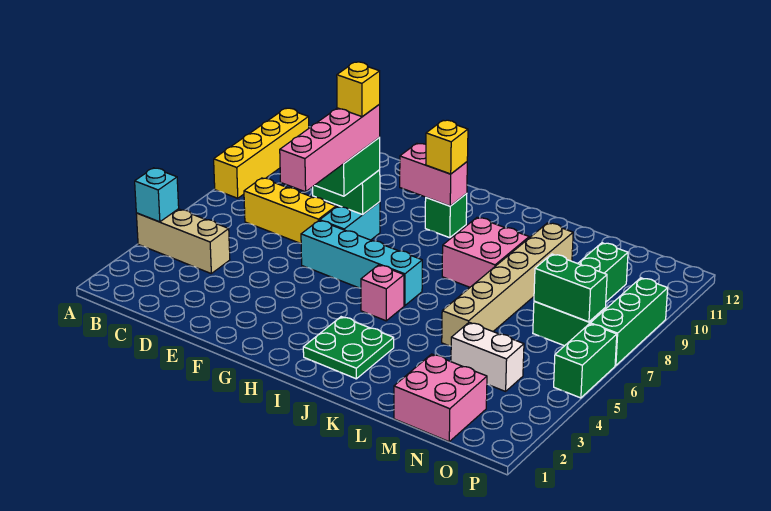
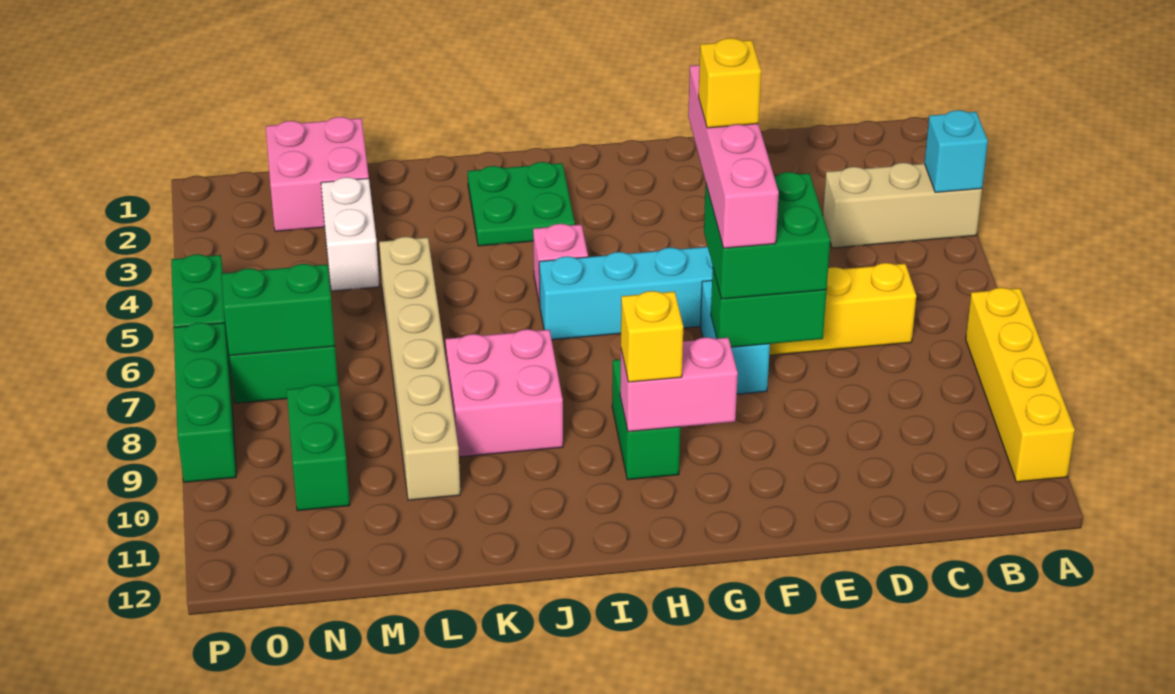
yellow 1x1 brick [337,62,380,117] -> yellow 1x1 brick moved to [699,38,761,128]
green 1x1 brick [425,194,467,238] -> green 1x2 brick [612,359,680,480]
white 1x2 brick [451,322,524,391] -> white 1x2 brick turned to [321,177,379,291]

